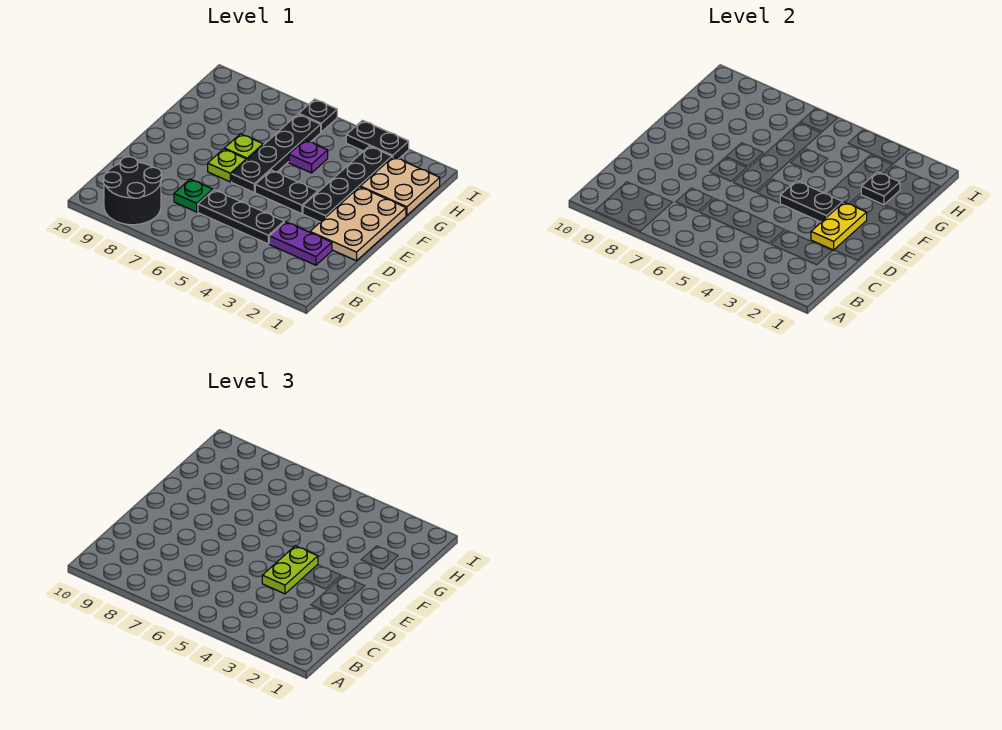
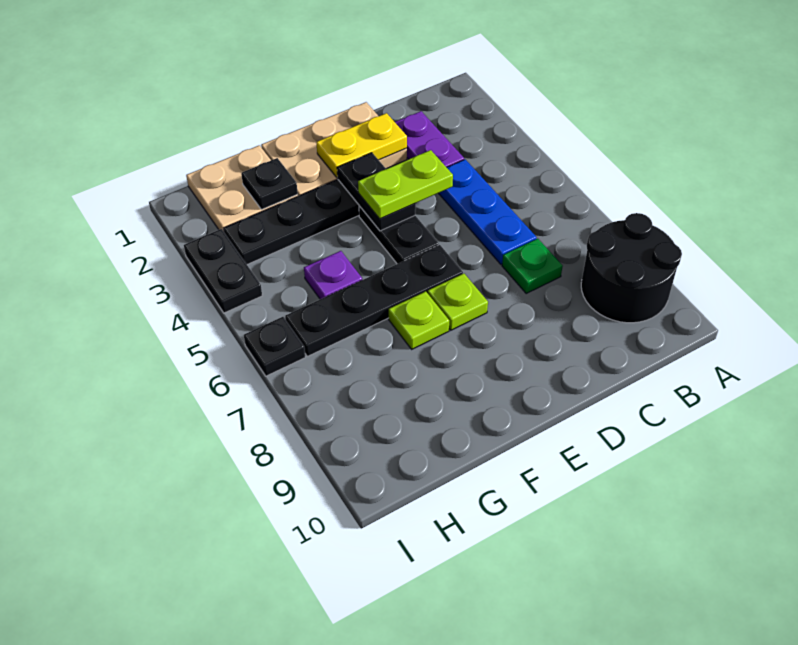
black 1x3 plate [198,190,284,244] -> blue 1x3 plate [439,159,537,264]

